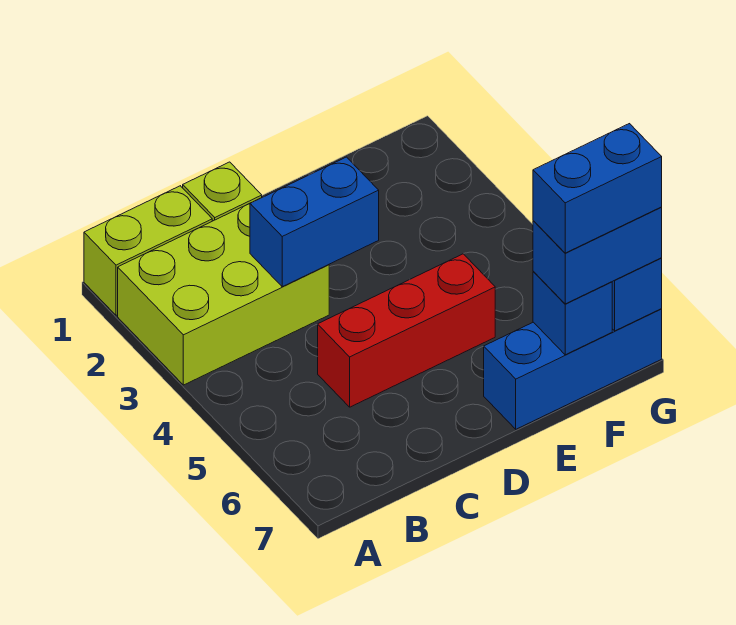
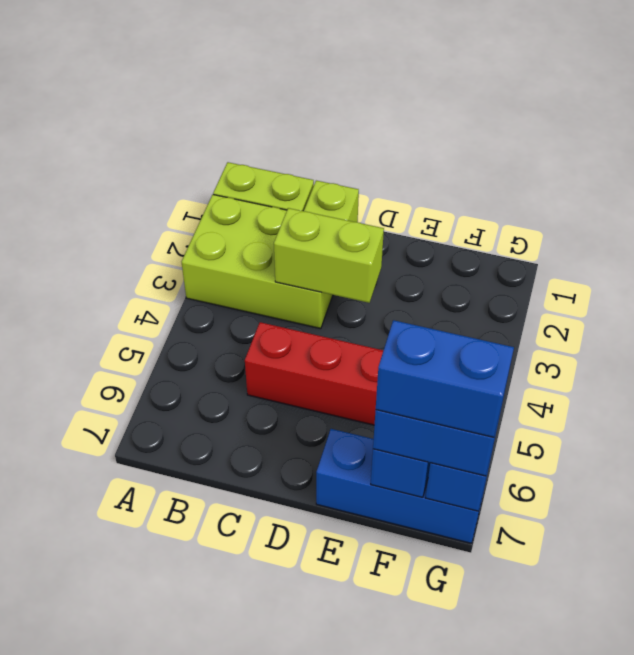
blue 1x2 brick [250,157,379,287] -> lime 1x2 brick [274,208,384,303]

